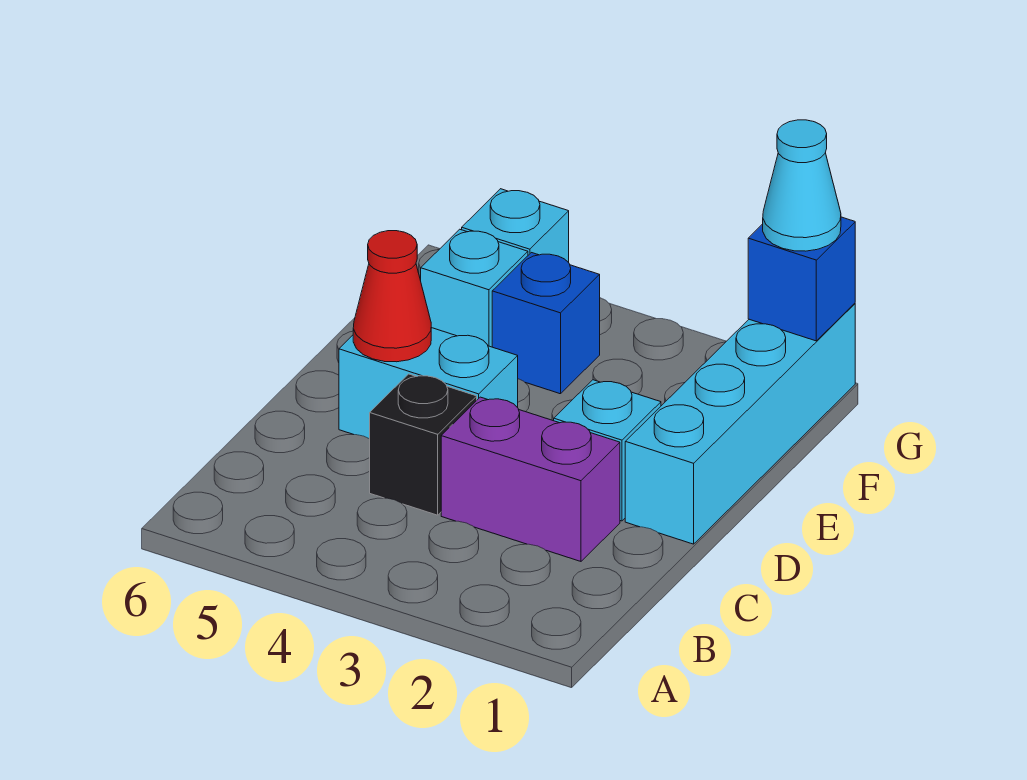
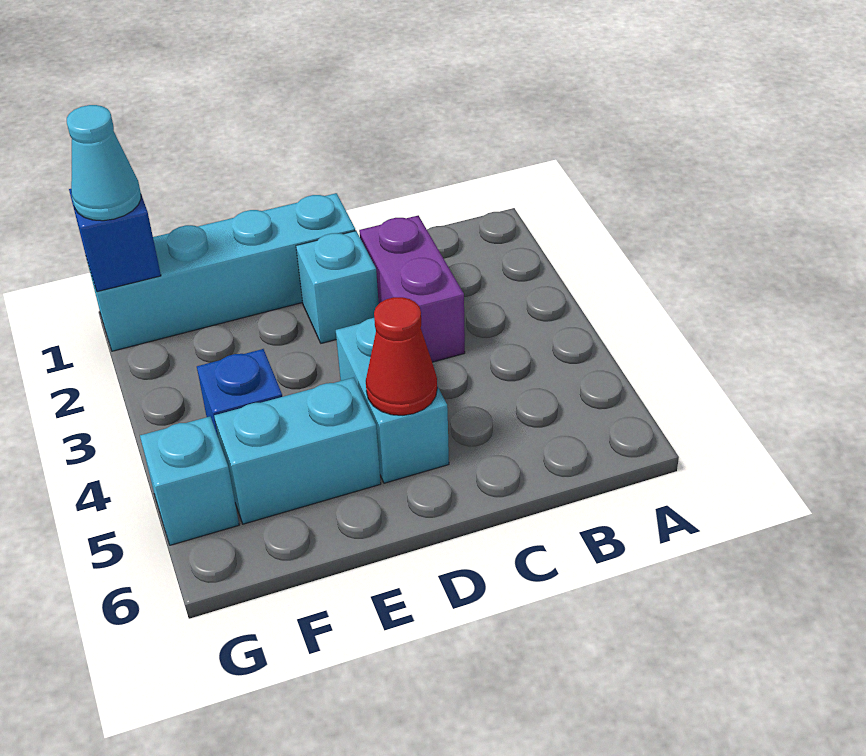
black 1x1 brick [370,374,477,515] -> none
cyan 1x1 brick [421,229,528,347] -> cyan 1x2 brick [214,378,381,524]

